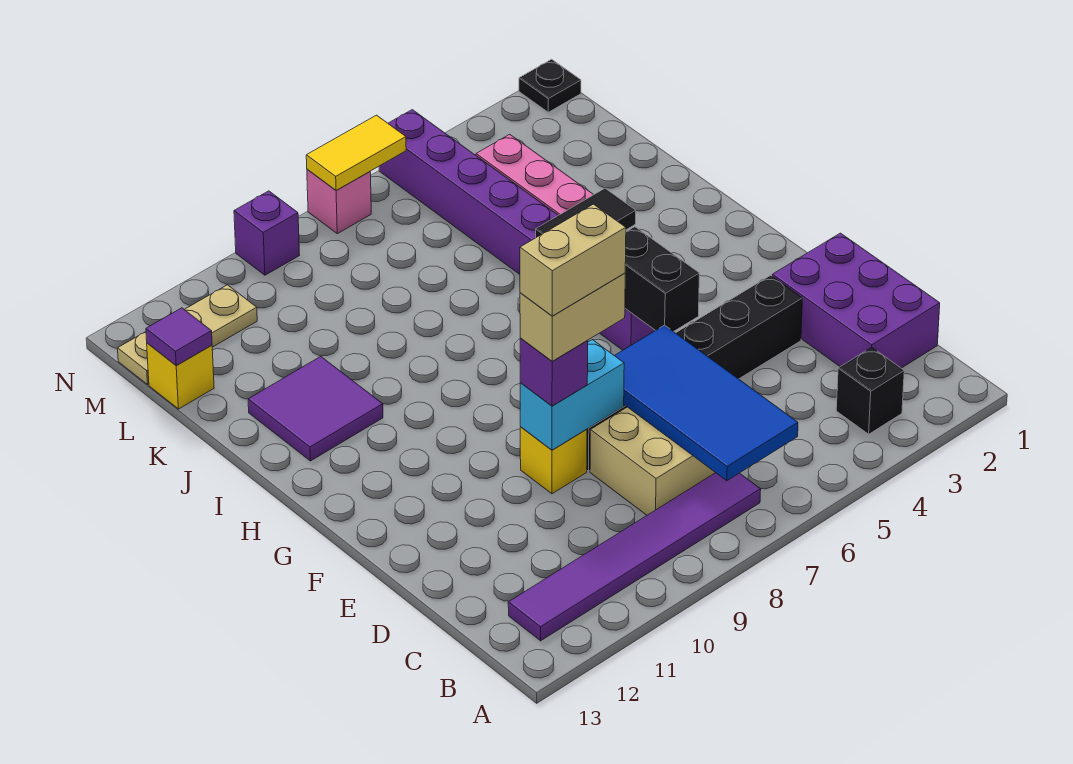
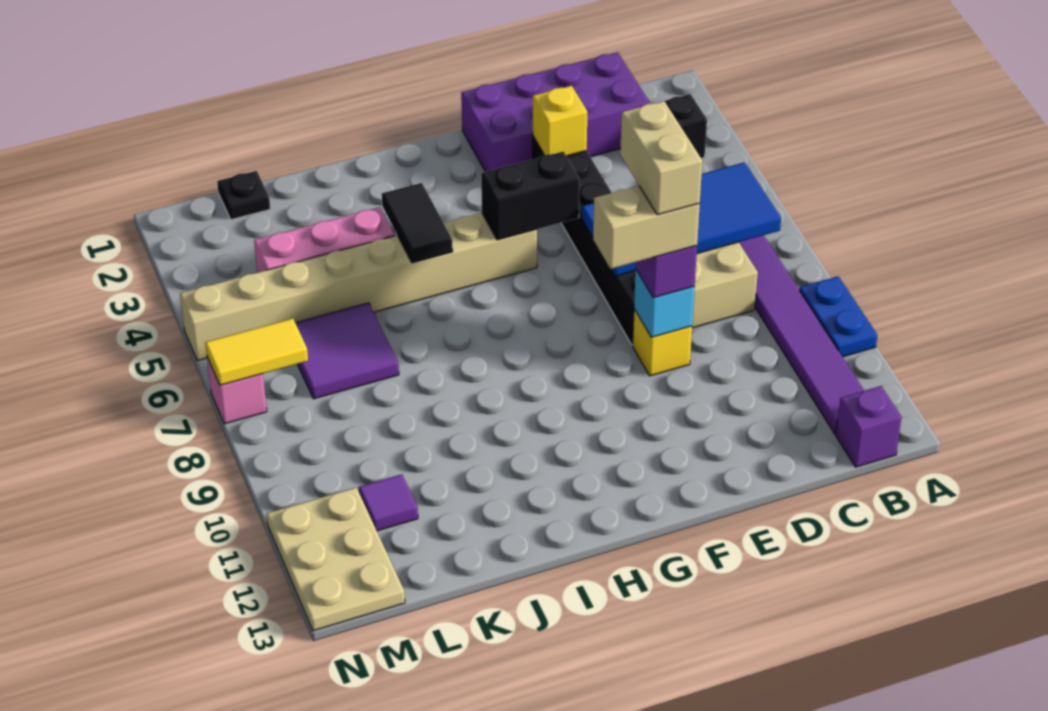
none -> blue 1x2 plate [799,276,877,357]
purple 2x3 brick [772,233,940,368] -> purple 2x4 brick [461,52,650,172]
cyan 1x2 brick [520,340,624,450] -> cyan 1x1 brick [634,270,695,337]
tan 1x2 brick [520,273,625,361] -> tan 1x2 brick turned to [593,186,700,269]
purple 1x8 brick [379,110,655,350] -> tan 1x8 brick [180,213,537,361]
purple 2x2 tile [248,356,383,461] -> purple 2x2 tile moved to [296,303,399,399]
yellow 1x1 brick [147,343,214,409] -> yellow 1x1 brick moved to [533,86,587,156]
purple 1x1 tile [146,308,212,365] -> purple 1x1 tile moved to [359,474,418,531]
tan 1x3 plate [118,285,257,385] -> tan 2x3 plate [267,488,405,631]
black 1x1 plate [519,59,581,112] -> black 1x1 plate moved to [217,171,270,220]
yellow 1x2 tile [306,115,406,190] -> yellow 1x2 tile turned to [205,318,308,385]
purple 1x1 brick [234,191,300,275] -> purple 1x1 brick moved to [836,386,902,467]

